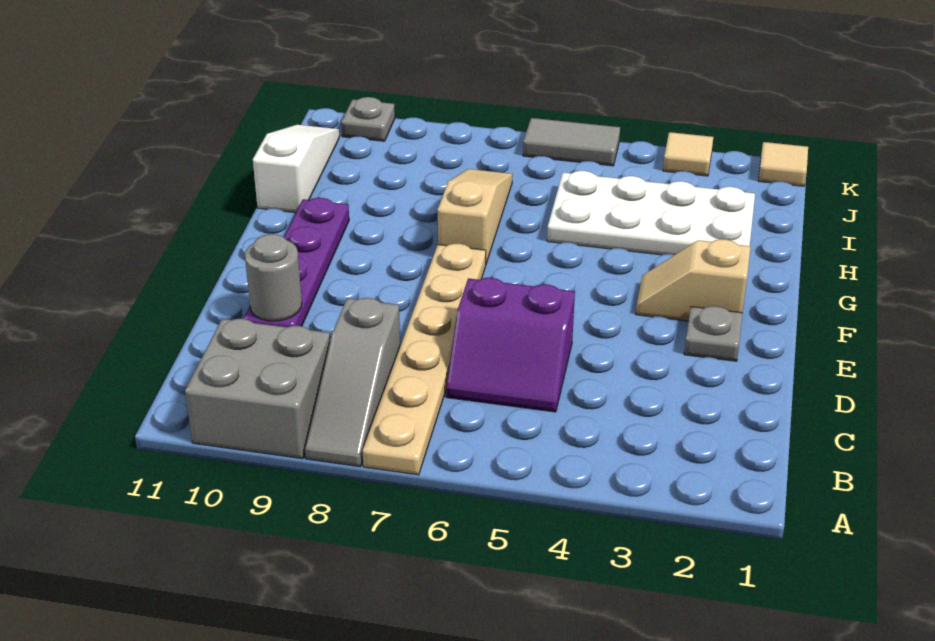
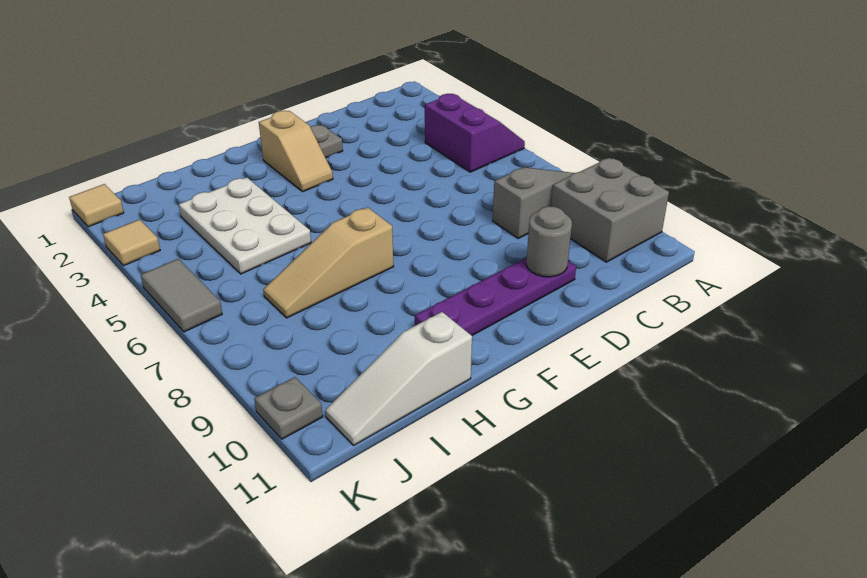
tan 1x6 plate [363,244,486,475] -> none
purple 2x2 slope [446,278,575,412] -> purple 2x2 slope moved to [425,94,525,172]
white 2x4 plate [547,171,755,255] -> white 2x3 plate [179,178,311,274]

